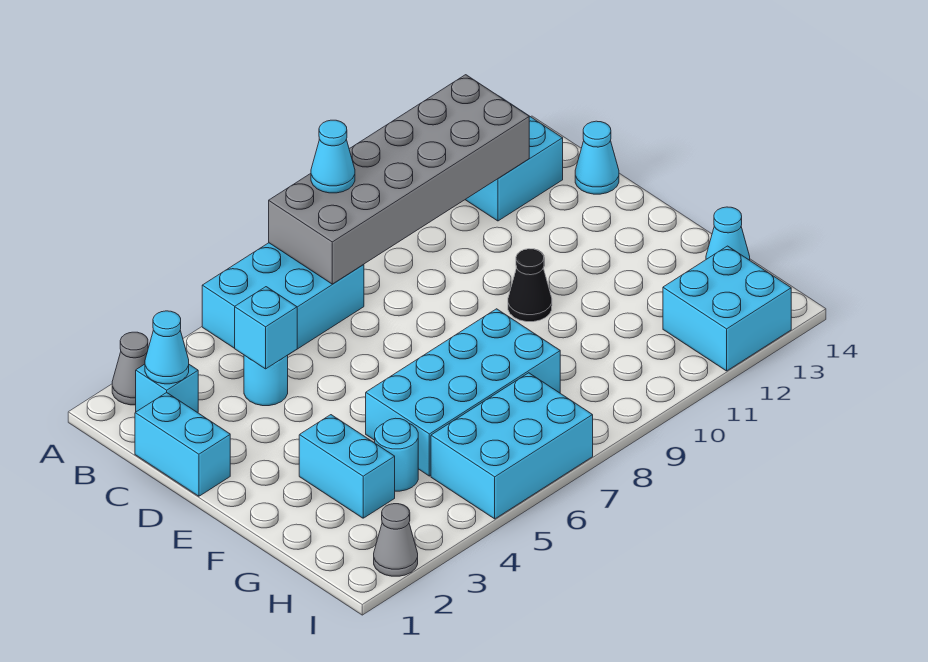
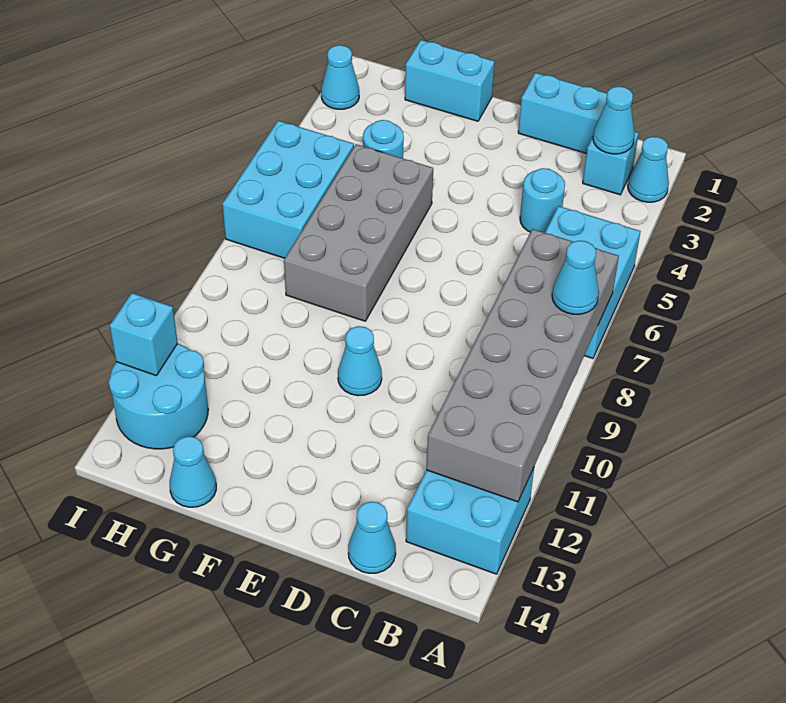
grey 1x1 cone [112,332,148,405] -> cyan 1x1 cone [628,137,669,202]
cyan 1x1 brick [235,287,297,369] -> cyan 1x1 brick moved to [110,293,178,376]
black 1x1 cone [508,249,552,322] -> cyan 1x1 cone [338,326,382,396]
cyan 1x2 brick [299,415,395,518] -> cyan 1x2 brick moved to [405,40,495,121]
cyan 2x4 brick [366,309,560,476] -> grey 2x4 brick [284,144,433,321]
cyan 2x2 brick [663,246,791,371] -> cyan 2x2 round brick [109,344,208,449]
grey 1x1 cone [374,504,418,576] -> cyan 1x1 cone [321,45,359,109]

